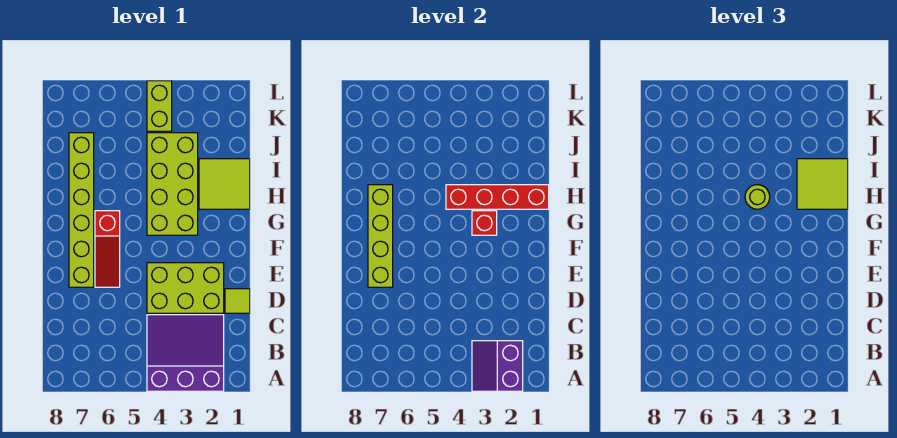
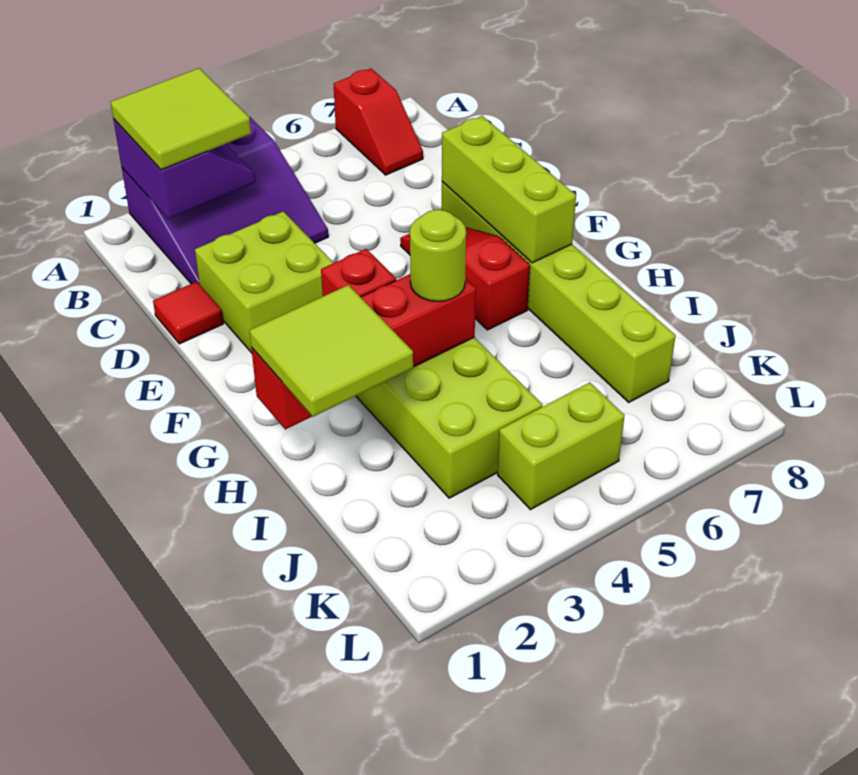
none -> red 1x2 slope [334,69,423,175]
lime 1x1 tile [225,289,250,313] -> red 1x1 tile [153,281,223,344]
lime 2x3 brick [147,263,224,313] -> lime 2x2 brick [195,211,333,353]
lime 1x4 brick [368,185,393,287] -> lime 1x3 brick [442,116,576,263]
lime 2x2 tile [199,159,250,209] -> lime 2x2 tile moved to [111,68,251,170]
lime 1x2 brick [147,81,172,131] -> lime 1x2 brick turned to [498,382,625,510]

